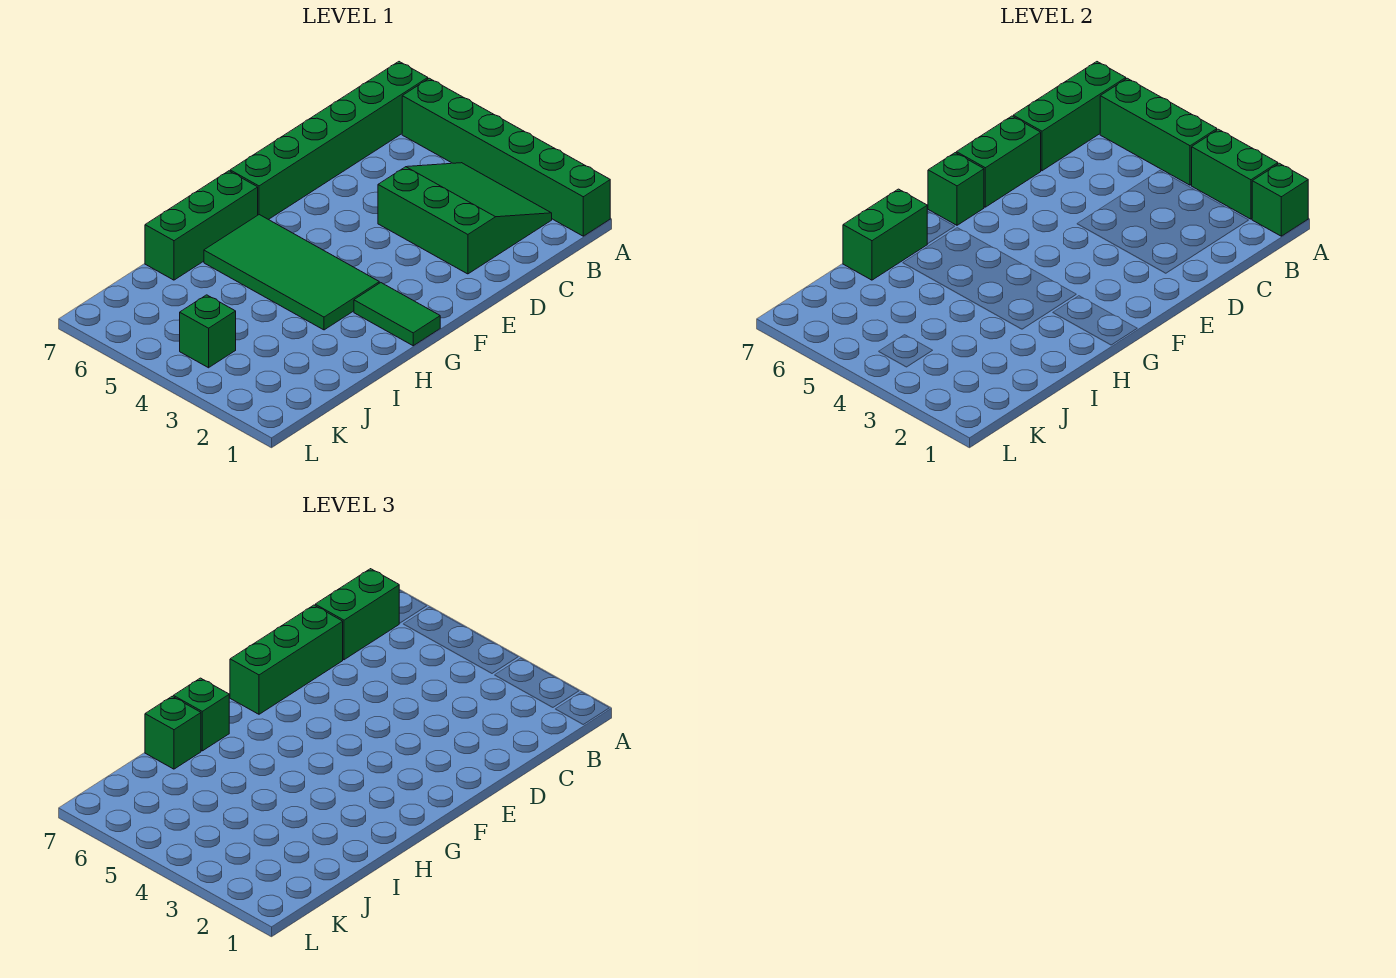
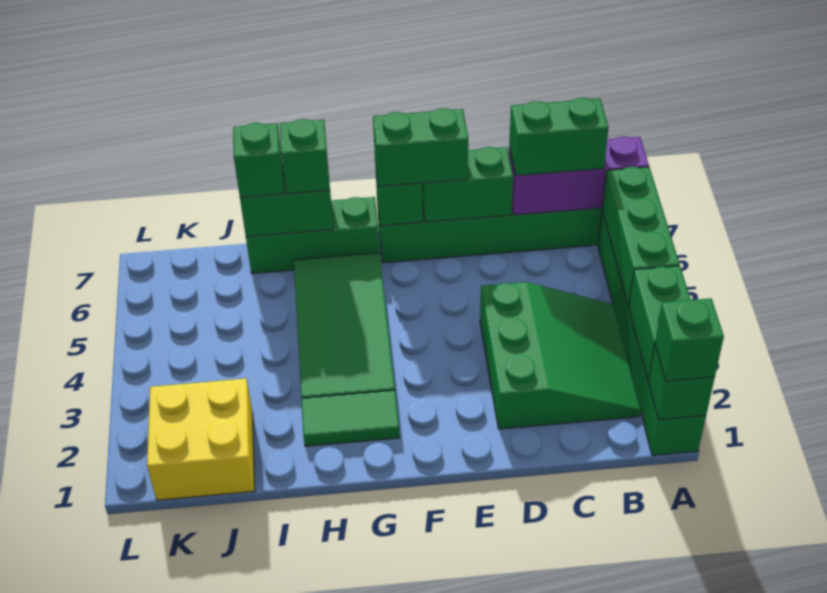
green 1x3 brick [1013,62,1126,171] -> purple 1x3 brick [509,136,649,215]
green 1x3 brick [230,605,343,714] -> green 1x2 brick [373,108,468,187]
green 1x2 tile [354,283,440,346] -> green 1x2 tile turned to [301,390,400,446]
none -> yellow 2x2 brick [147,379,255,500]
green 1x1 brick [180,295,236,368] -> green 1x1 brick moved to [655,298,724,381]

